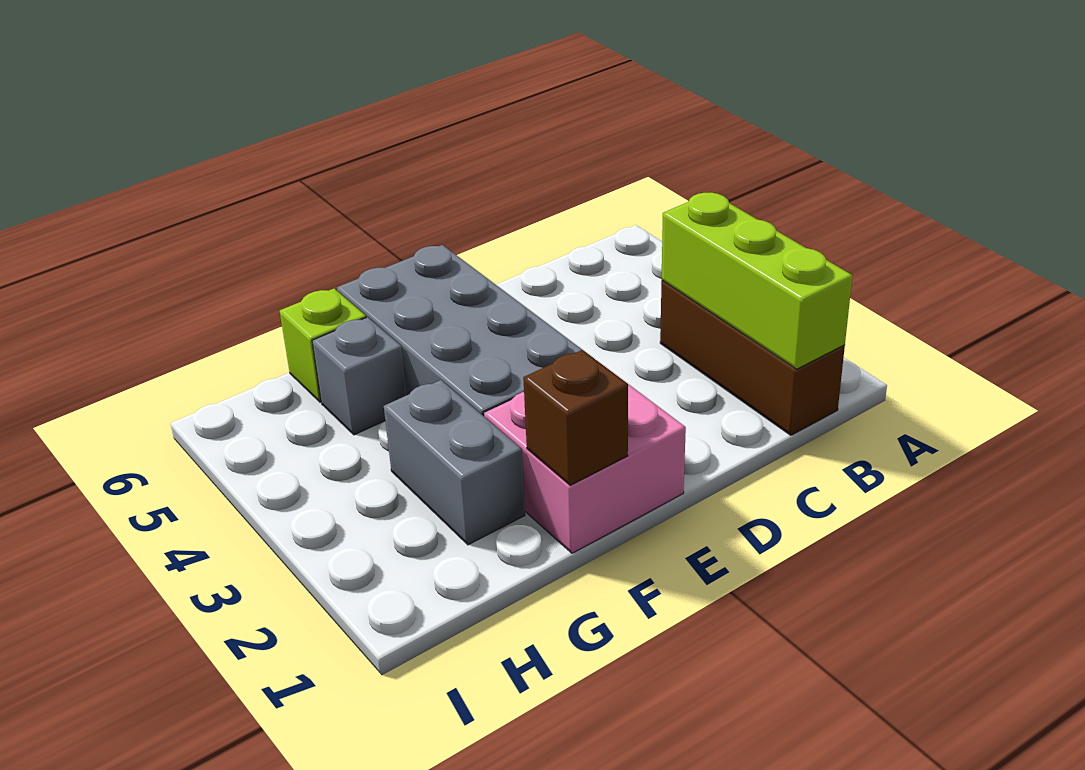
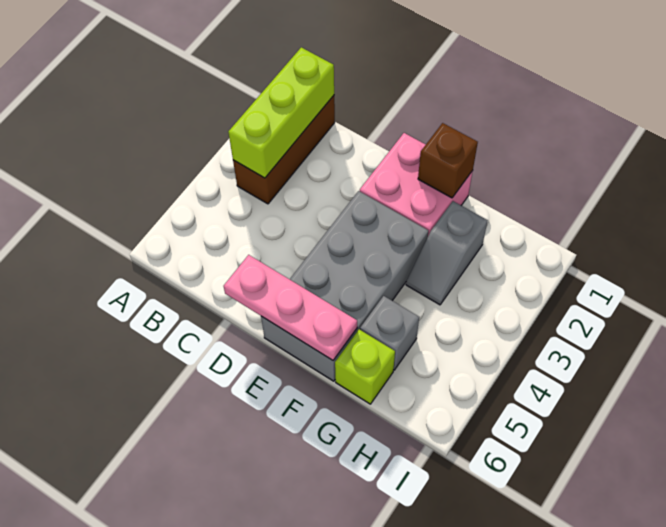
none -> pink 1x3 plate [224,255,357,360]
grey 1x2 brick [384,380,525,545] -> grey 1x2 slope [406,201,488,305]

